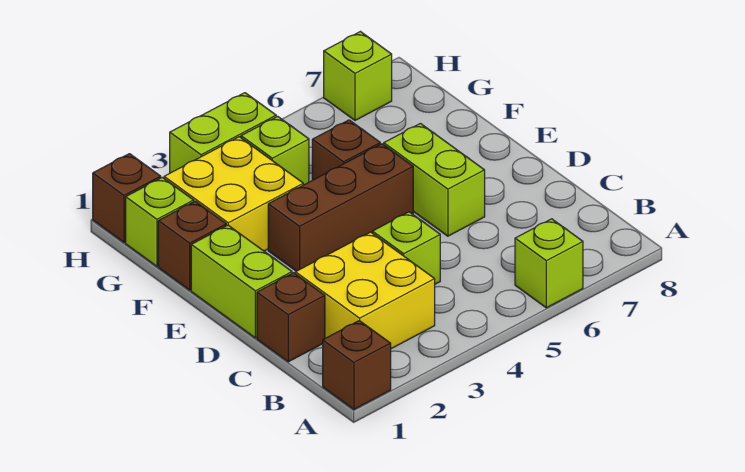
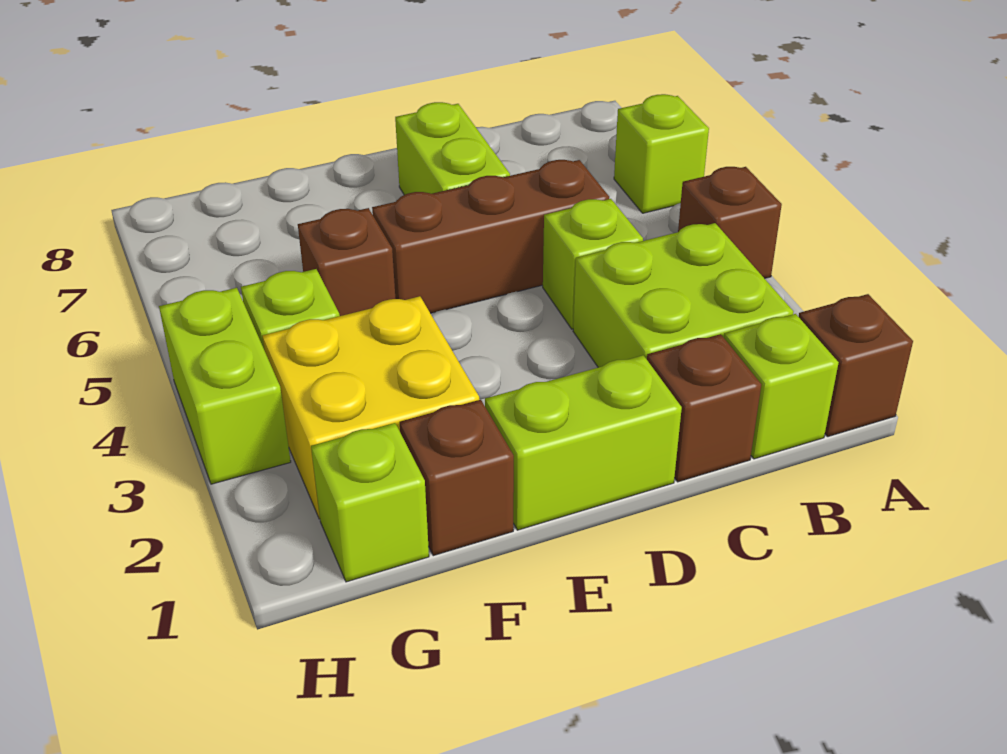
yellow 2x2 brick [295,232,435,349] -> lime 2x2 brick [573,223,793,367]
lime 1x2 brick [384,123,485,236] -> lime 1x2 brick turned to [395,102,510,195]
brown 1x3 brick [268,144,413,271] -> brown 1x3 brick turned to [372,160,609,313]
brown 1x1 brick [93,154,161,243] -> brown 1x1 brick moved to [678,167,782,278]
lime 1x1 brick [324,32,392,120] -> lime 1x1 brick moved to [724,314,839,459]

